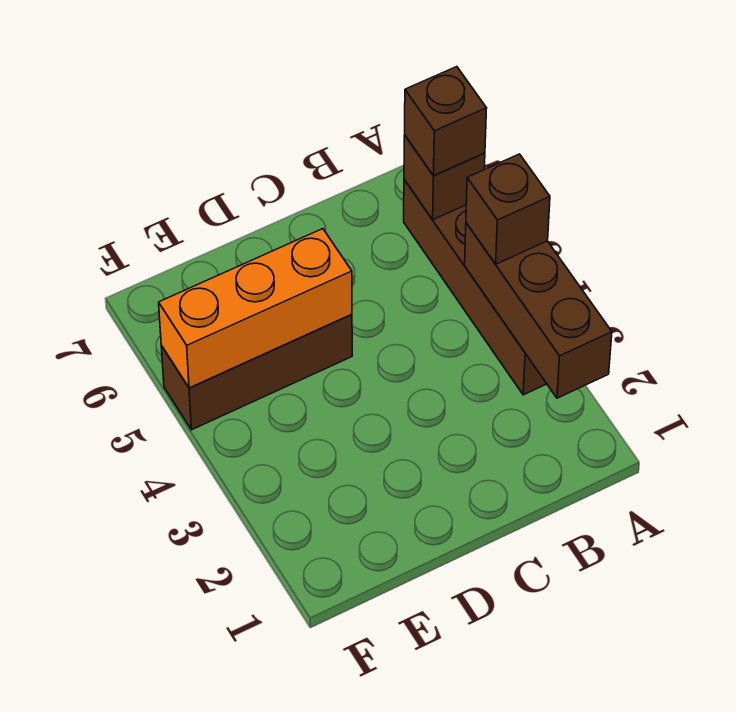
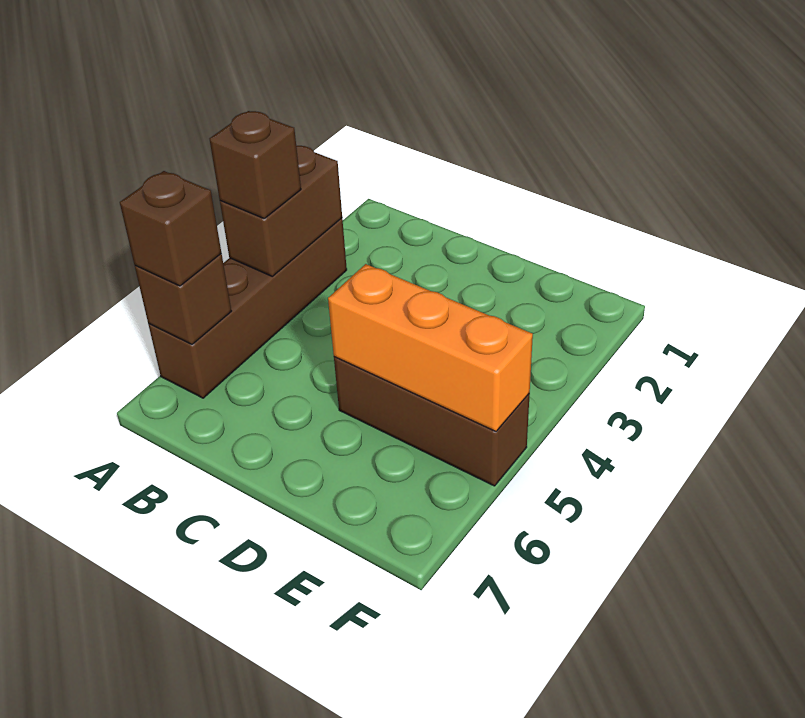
brown 1x3 brick [465,223,612,398] -> brown 1x2 brick [220,146,342,276]

